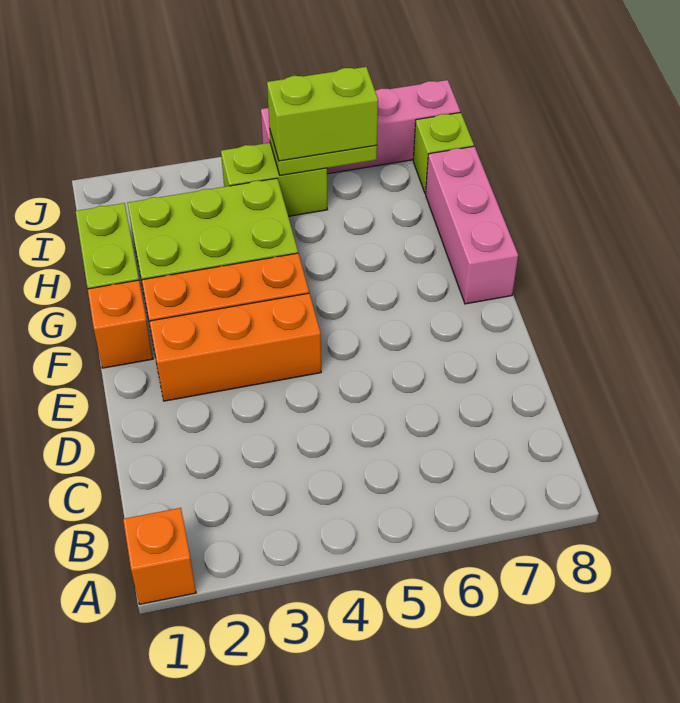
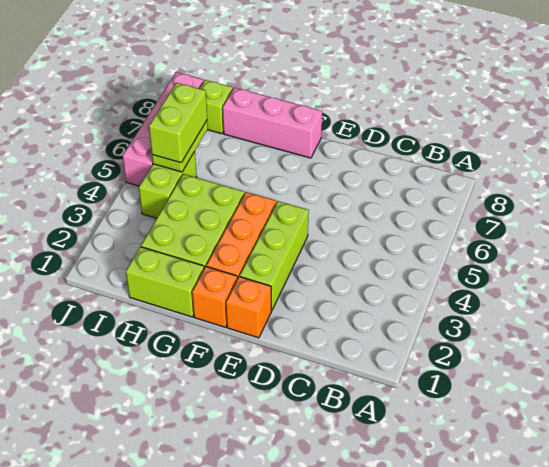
orange 1x1 brick [123,508,196,604] -> orange 1x1 brick moved to [226,276,271,338]
orange 1x3 brick [149,293,321,401] -> lime 1x3 brick [240,201,309,311]

